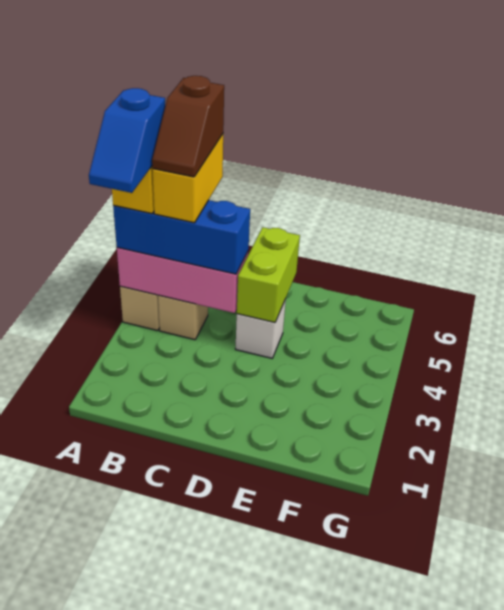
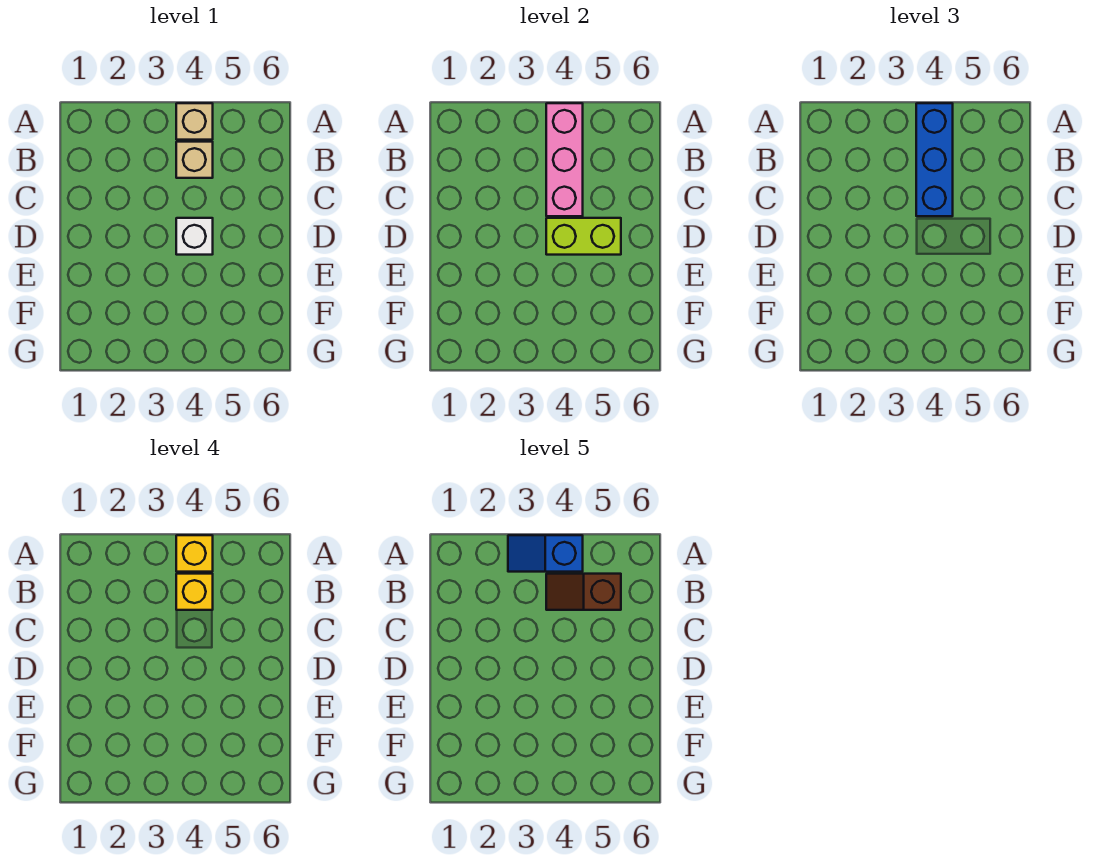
yellow 1x2 brick [152,134,223,223] -> yellow 1x1 brick [176,574,213,610]

